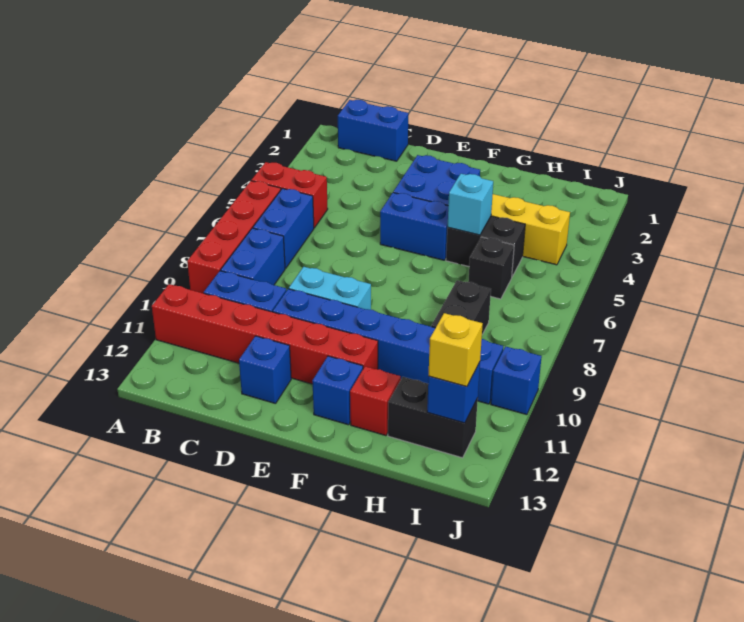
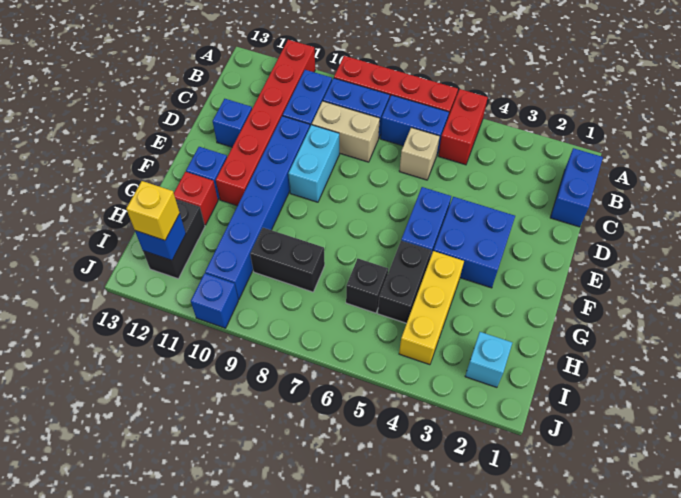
none -> tan 1x1 brick [399,128,440,180]
none -> tan 1x2 brick [312,101,380,162]
cyan 1x1 brick [448,174,493,235] -> cyan 1x1 brick moved to [465,332,512,387]

